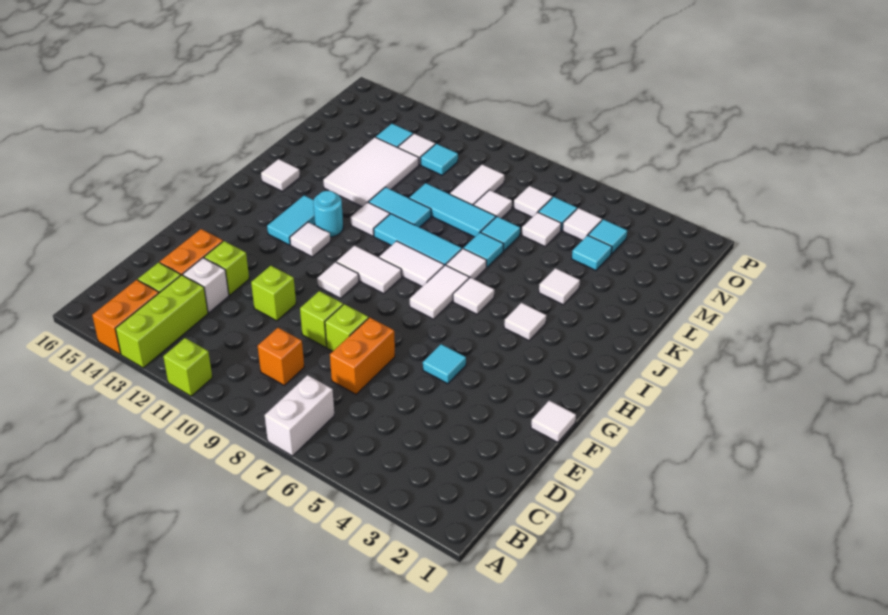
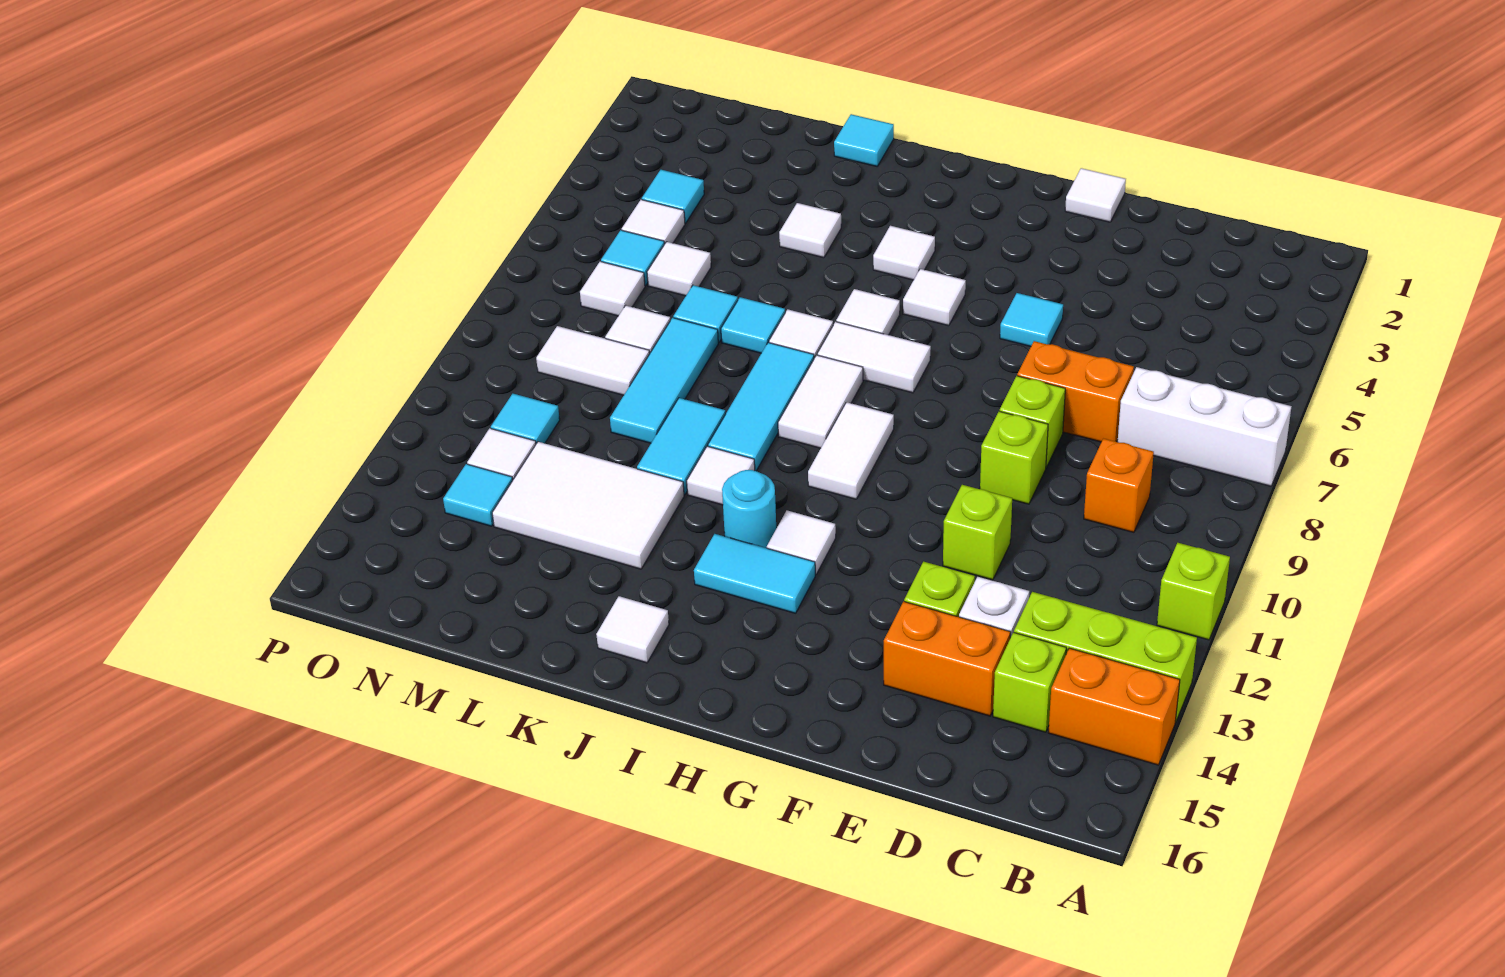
white 1x2 brick [265,375,334,456] -> white 1x3 brick [1118,367,1291,486]
white 1x1 tile [317,262,359,298] -> white 1x1 tile moved to [903,269,966,326]
cyan 1x1 tile [572,235,612,270] -> cyan 1x1 tile moved to [834,114,894,166]

